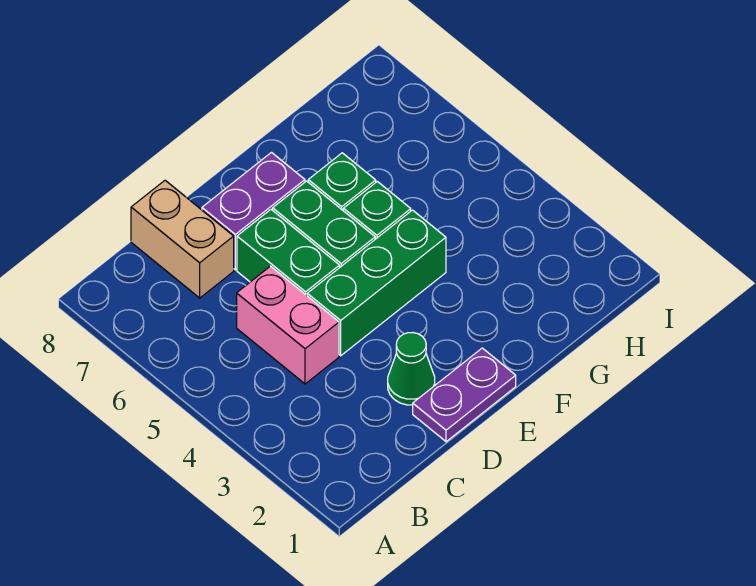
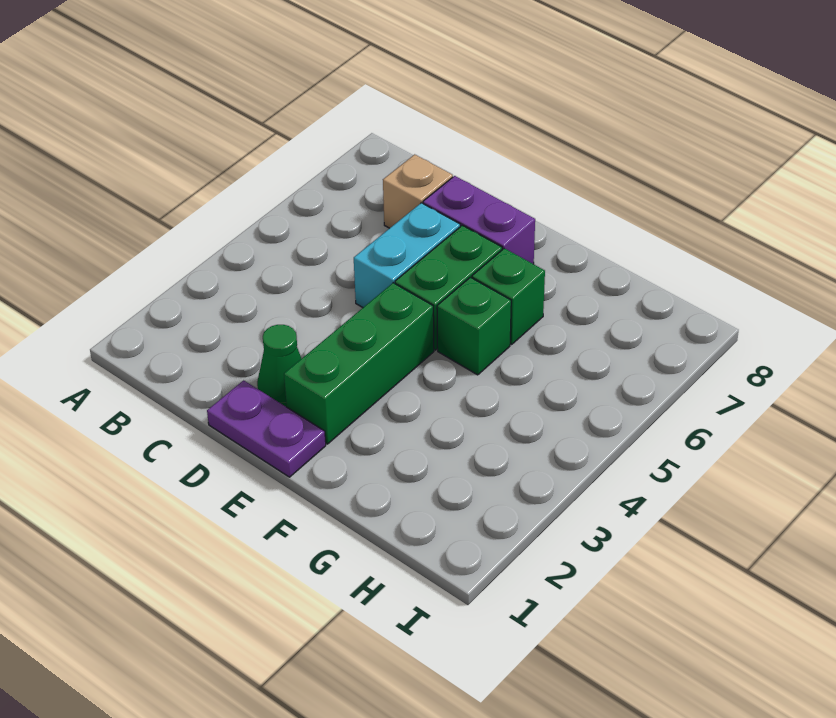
pink 1x2 brick [237,266,339,384] -> none
tan 1x2 brick [131,180,234,298] -> tan 1x1 brick [383,154,453,228]
green 1x3 brick [307,210,446,356] -> green 1x3 brick turned to [284,283,434,444]
green 1x2 brick [237,210,340,295] -> cyan 1x2 brick [354,203,460,308]

